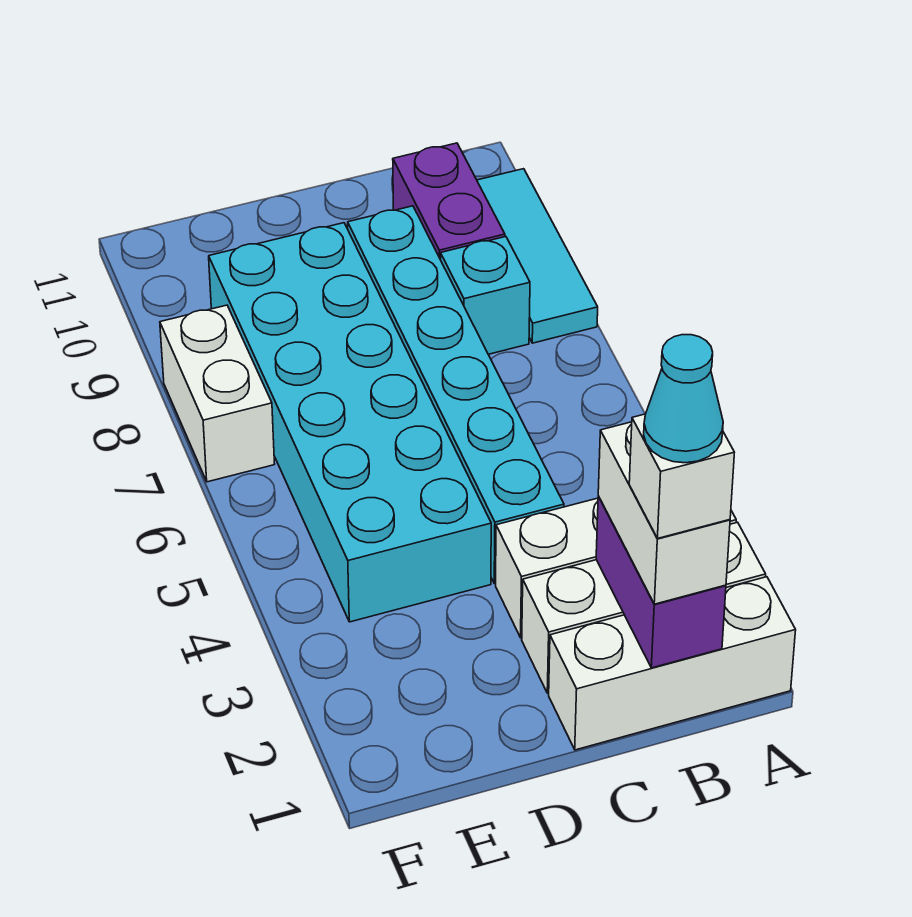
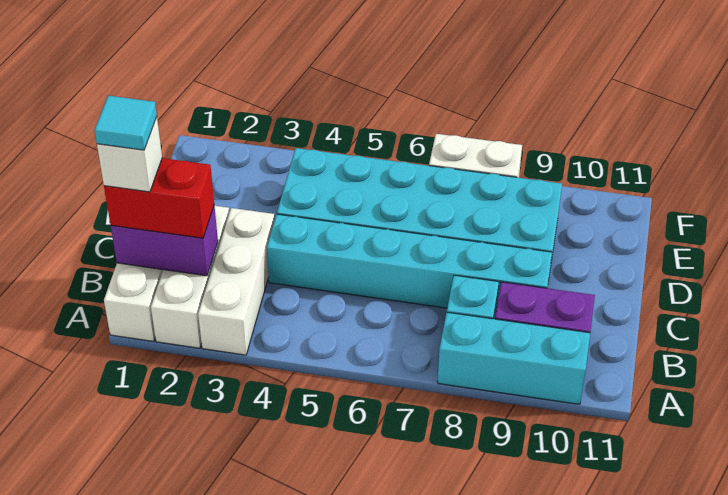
cyan 1x3 tile [477,169,598,343] -> cyan 1x3 brick [438,312,590,404]
white 1x2 brick [598,422,730,604] -> red 1x2 brick [104,158,214,238]
cyan 1x1 cone [644,335,723,463] -> cyan 1x1 tile [95,96,157,150]

